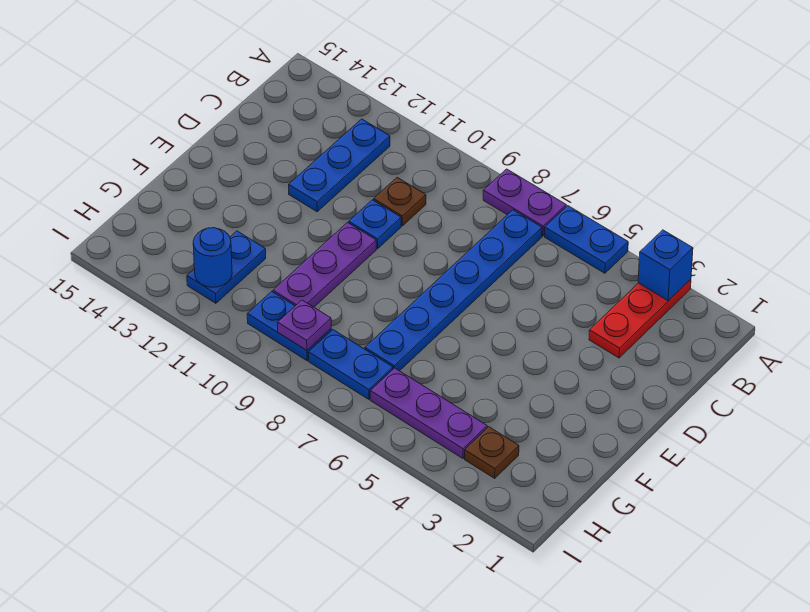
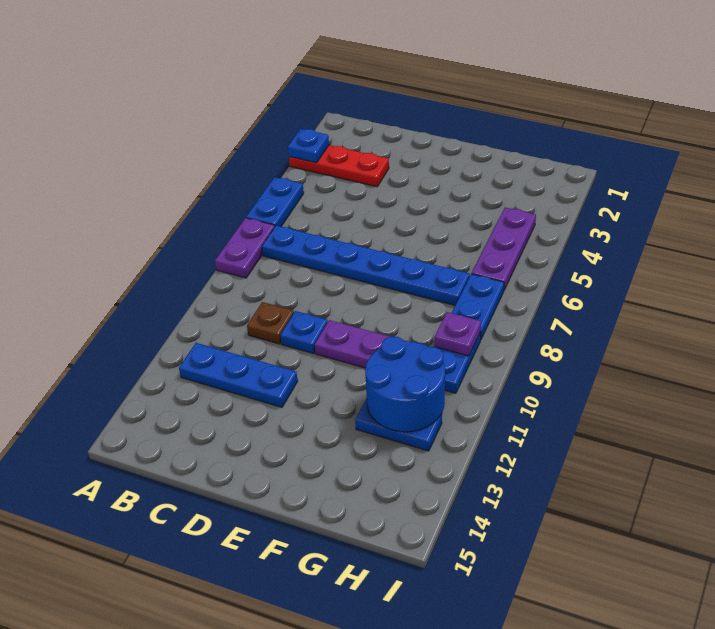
blue 1x1 brick [638,230,693,301] -> blue 1x1 plate [288,129,329,163]
brown 1x1 plate [465,427,519,478] -> none
blue 1x1 round brick [193,228,232,287] -> blue 2x2 round brick [365,336,445,432]

